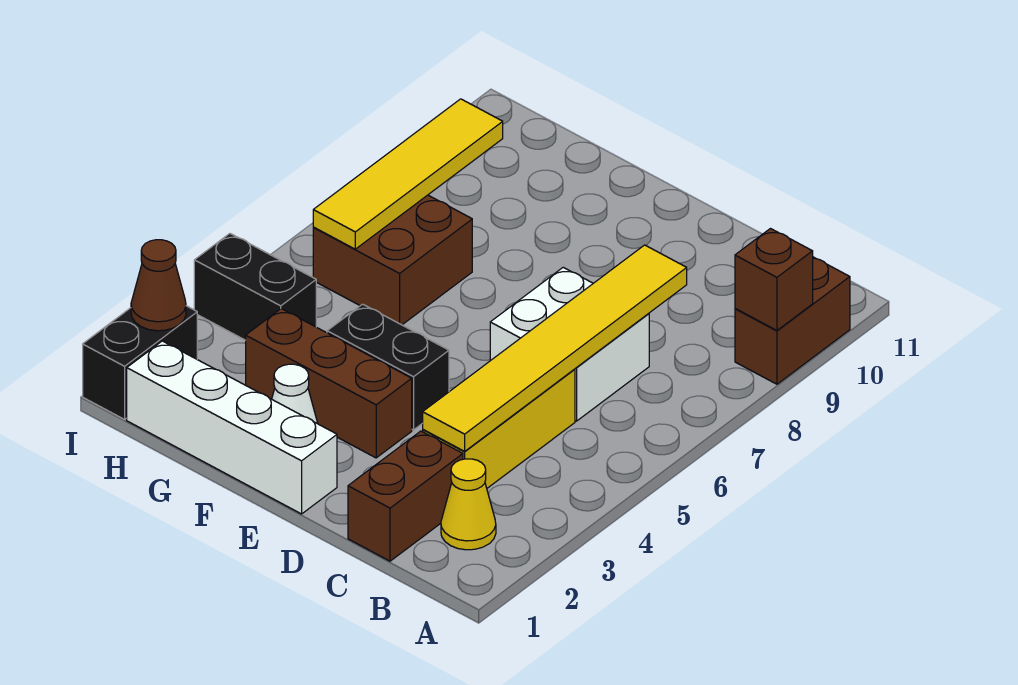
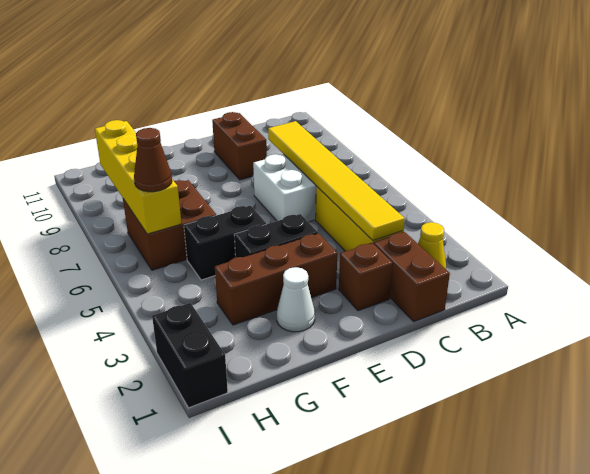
brown 1x2 brick [735,257,850,384] -> brown 1x2 brick moved to [212,112,267,180]
brown 1x1 brick [735,229,813,330] -> brown 1x1 brick moved to [339,243,393,311]
white 1x4 brick [127,341,337,514] -> none
black 1x2 brick [194,234,316,340] -> black 1x2 brick moved to [184,206,266,280]
yellow 1x4 tile [313,99,503,249] -> yellow 1x4 brick [95,120,181,234]
brown 1x1 cone [131,240,186,331] -> brown 1x1 cone moved to [134,128,172,192]

